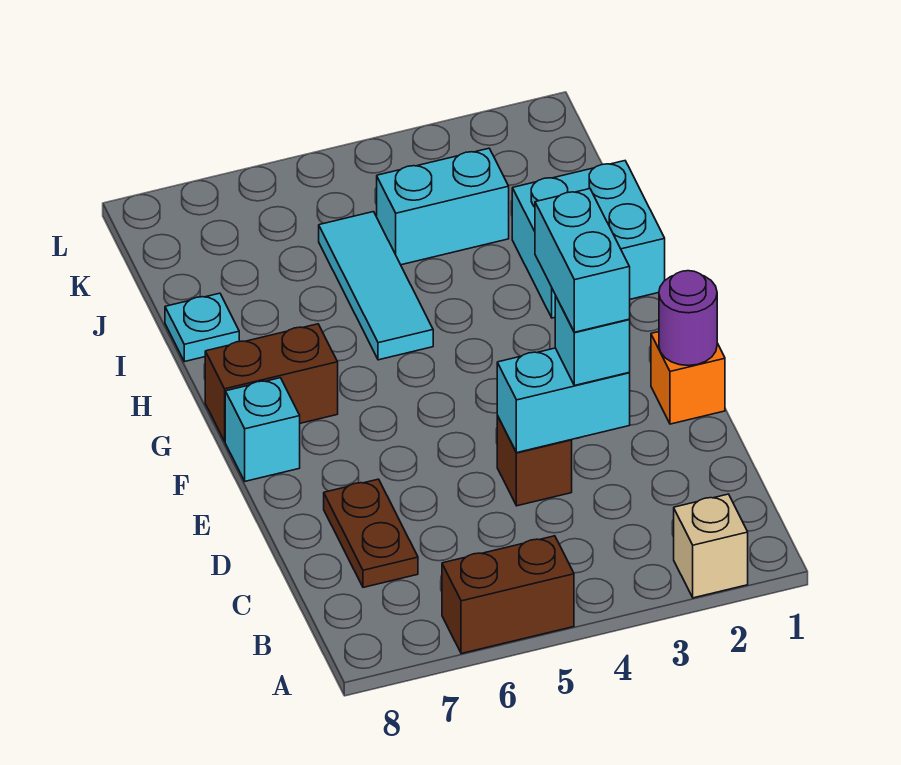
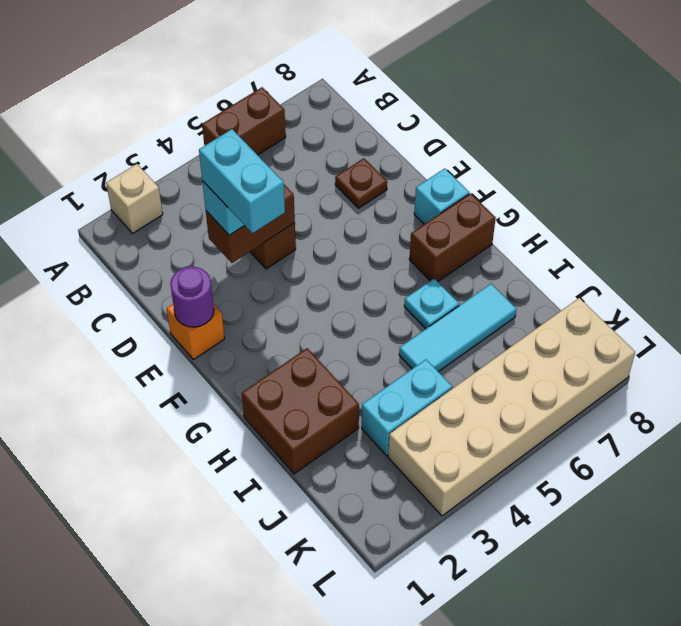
brown 1x2 plate [324,479,418,587] -> brown 1x1 plate [335,158,387,208]
cyan 1x2 brick [497,348,630,453] -> brown 1x2 brick [206,185,295,263]
cyan 2x2 brick [512,161,665,318] -> brown 2x2 brick [242,348,359,474]
cyan 1x3 tile [319,212,433,360] -> cyan 1x3 tile turned to [399,284,517,372]
cyan 1x1 plate [165,293,239,362] -> cyan 1x1 plate moved to [404,279,459,329]
none -> tan 2x6 brick [388,298,635,516]

